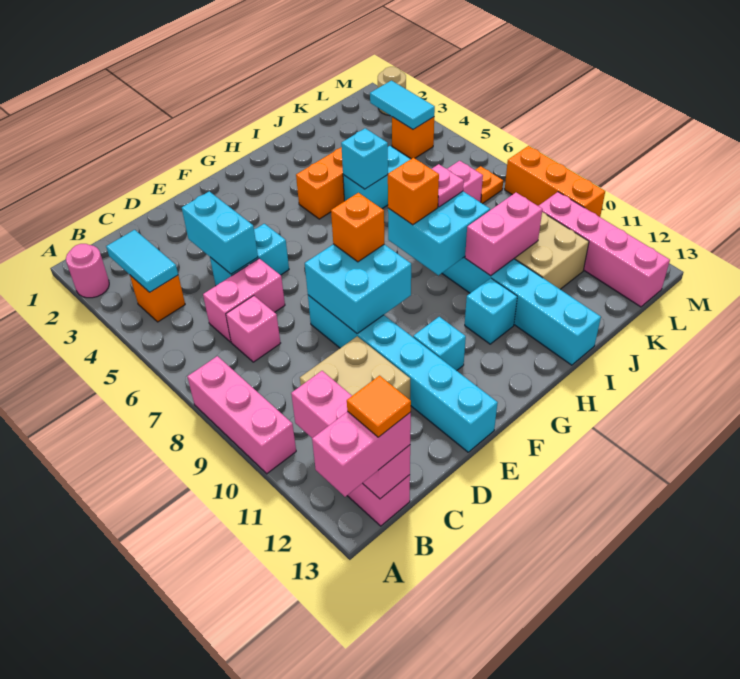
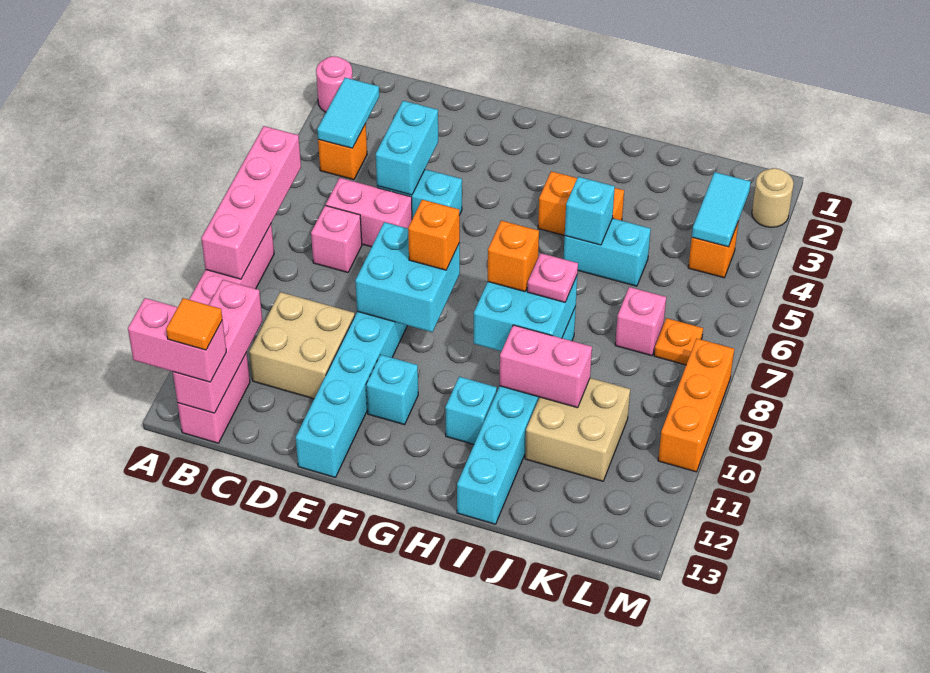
pink 1x4 brick [539,192,670,307] -> pink 1x4 brick moved to [201,126,301,279]

